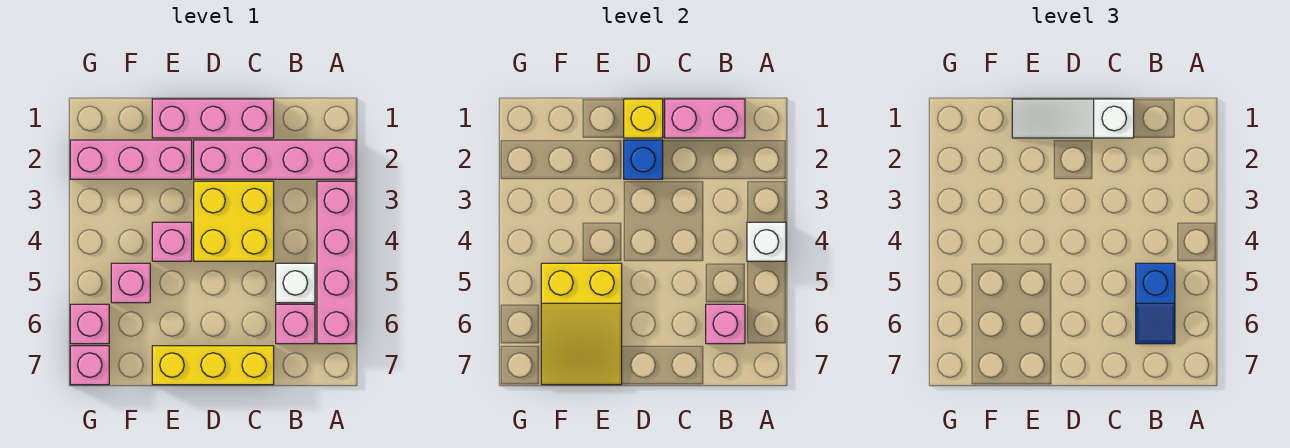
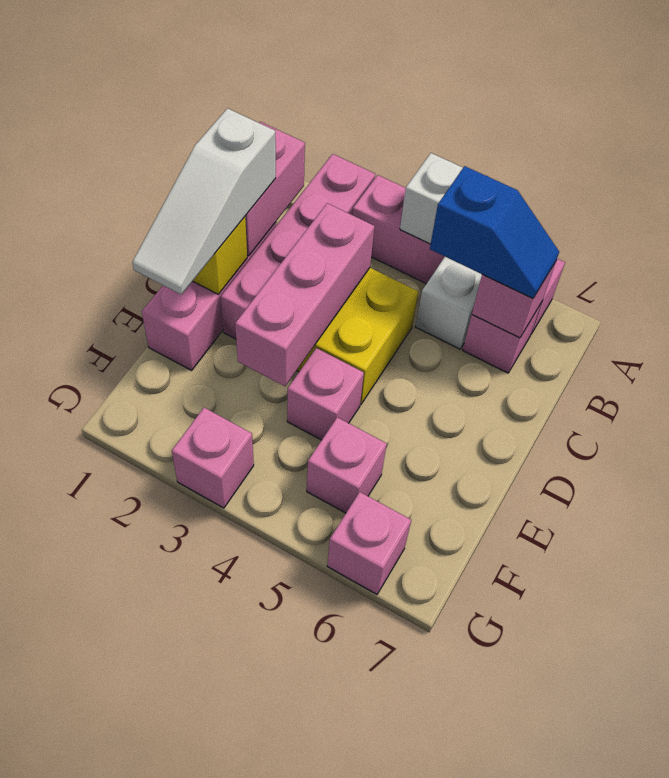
yellow 1x3 brick [152,346,274,385] -> none
blue 1x1 brick [624,140,663,179] -> none
pink 1x3 brick [70,140,192,179] -> pink 1x3 brick moved to [235,203,375,386]
yellow 2x3 slope [541,263,622,385] -> none
pink 1x1 brick [70,346,109,385] -> pink 1x1 brick moved to [172,408,254,508]

